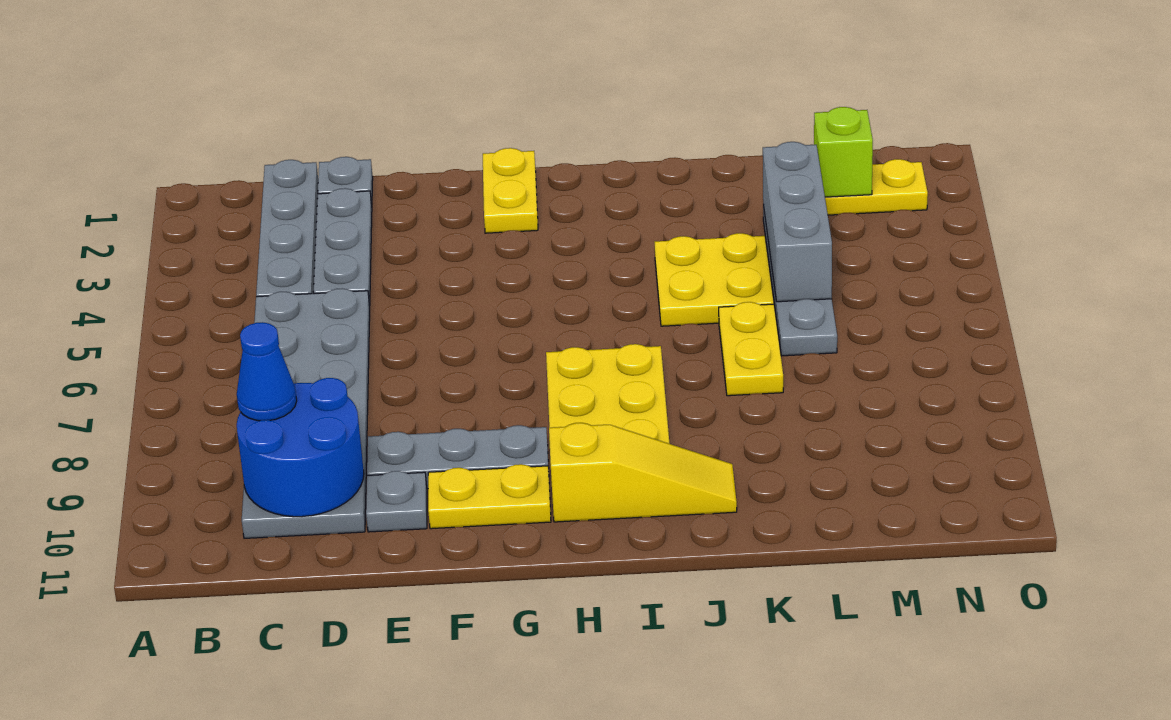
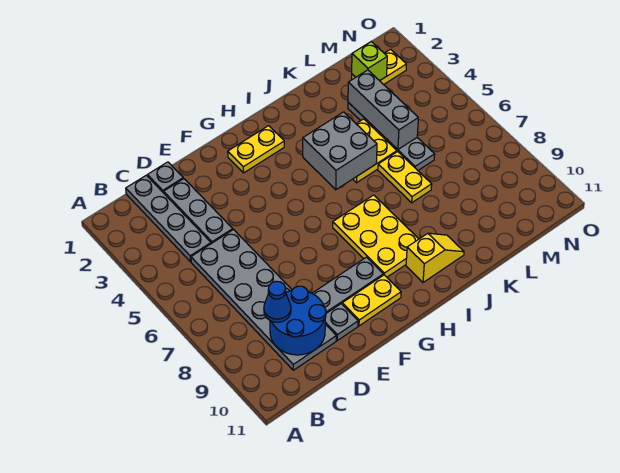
yellow 1x2 plate [483,148,538,233] -> yellow 1x2 plate turned to [228,126,284,173]
yellow 1x3 slope [549,423,737,522] -> yellow 1x2 slope [406,233,464,282]
none -> grey 2x2 brick [303,112,377,190]

